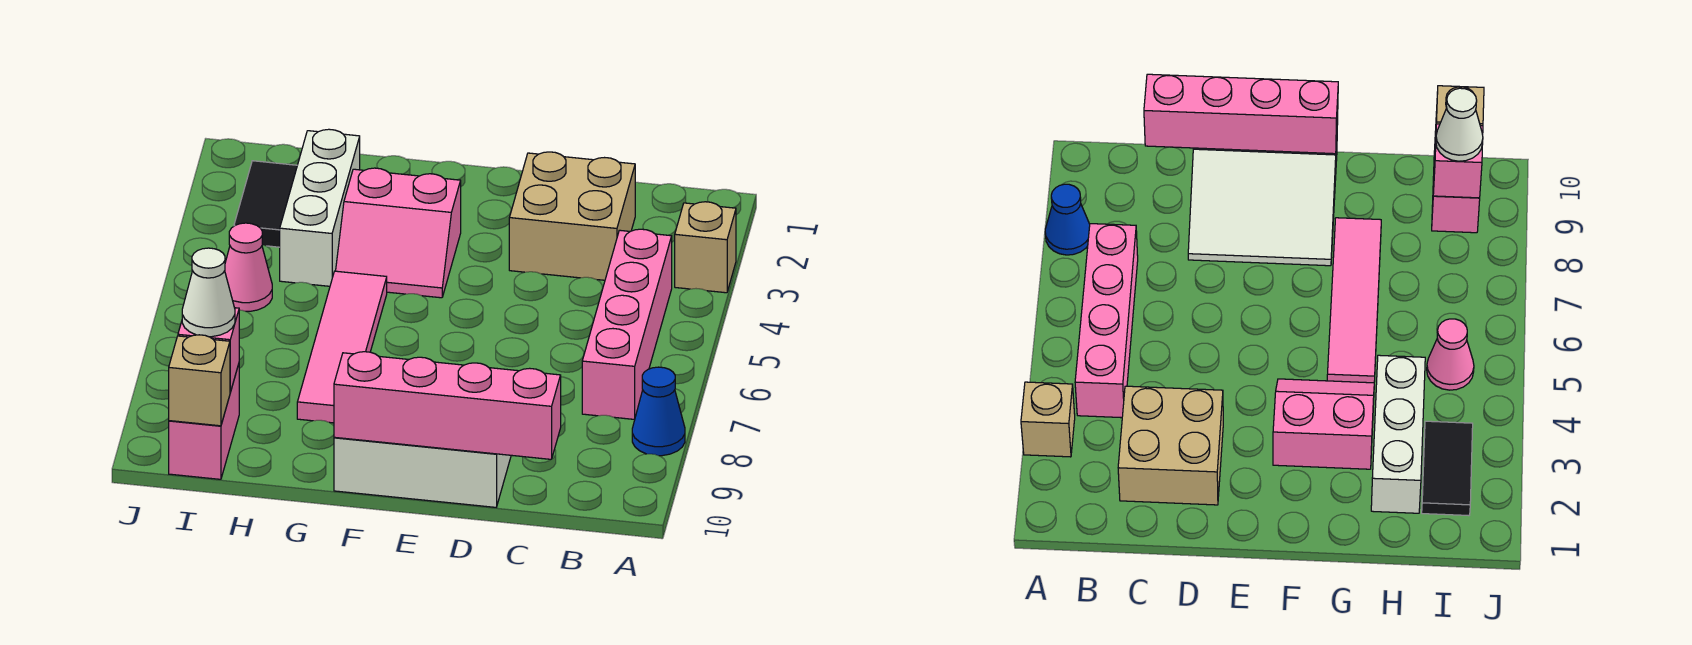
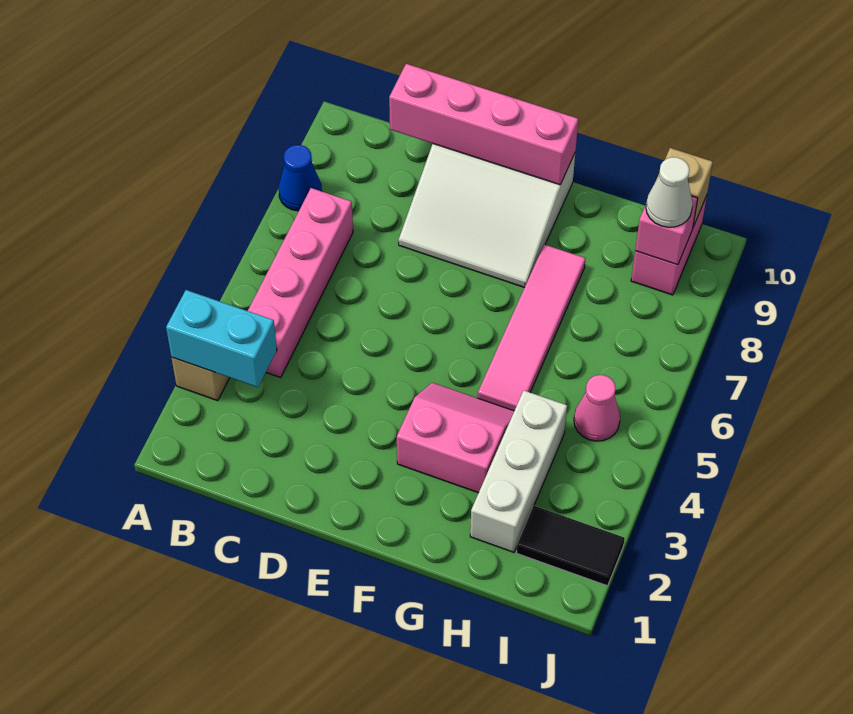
none -> cyan 1x2 brick [166,290,277,387]
tan 2x2 brick [509,152,635,280] -> none
black 1x2 tile [234,161,297,247] -> black 1x2 tile turned to [516,506,625,586]

